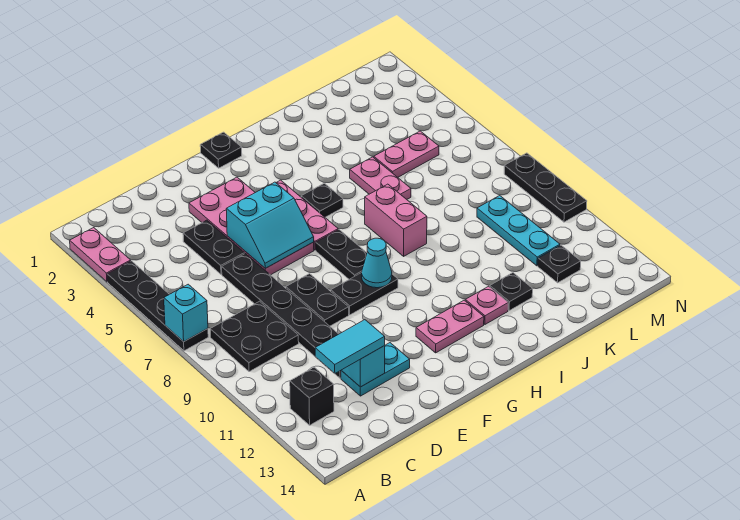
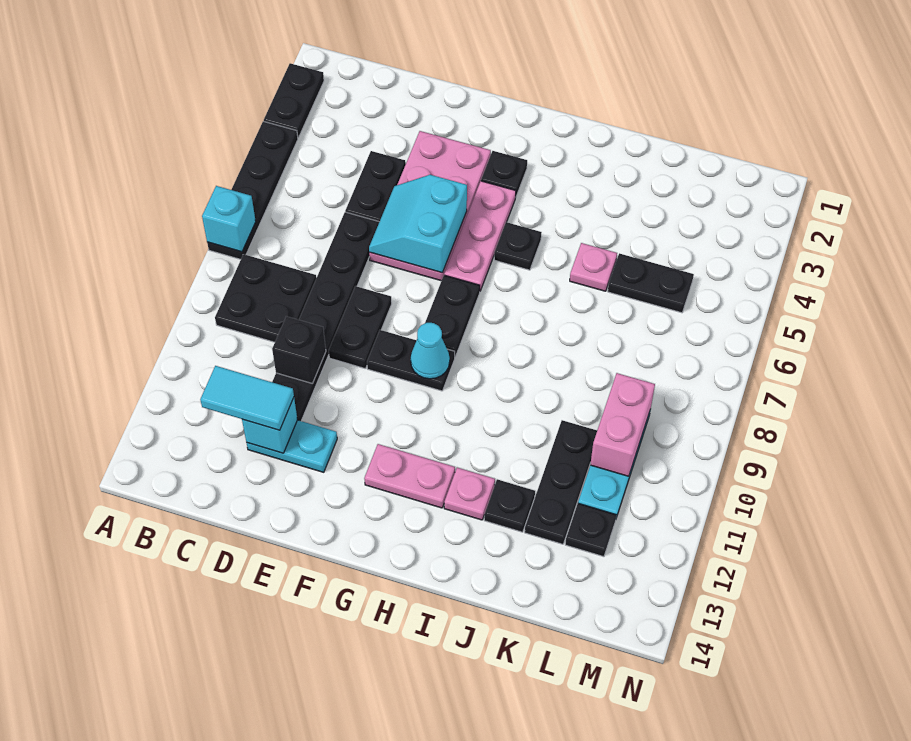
pink 1x2 plate [70,228,131,282] -> black 1x2 plate [264,63,324,138]
black 1x1 brick [290,367,334,425] -> black 1x1 brick moved to [272,316,326,384]
cyan 2x2 slope [226,182,314,268] -> cyan 2x2 slope turned to [369,175,467,273]
black 1x1 plate [200,132,242,168] -> black 1x1 plate moved to [481,151,527,196]
pink 1x2 brick [365,184,427,256] -> pink 1x2 brick moved to [590,373,655,476]
pink 1x2 plate [350,157,411,199] -> pink 1x1 plate [570,243,617,291]
pink 1x2 plate [374,131,439,177] -> black 1x2 plate [608,253,694,313]
black 1x3 plate [504,153,587,222] -> black 1x3 plate moved to [525,420,597,544]

